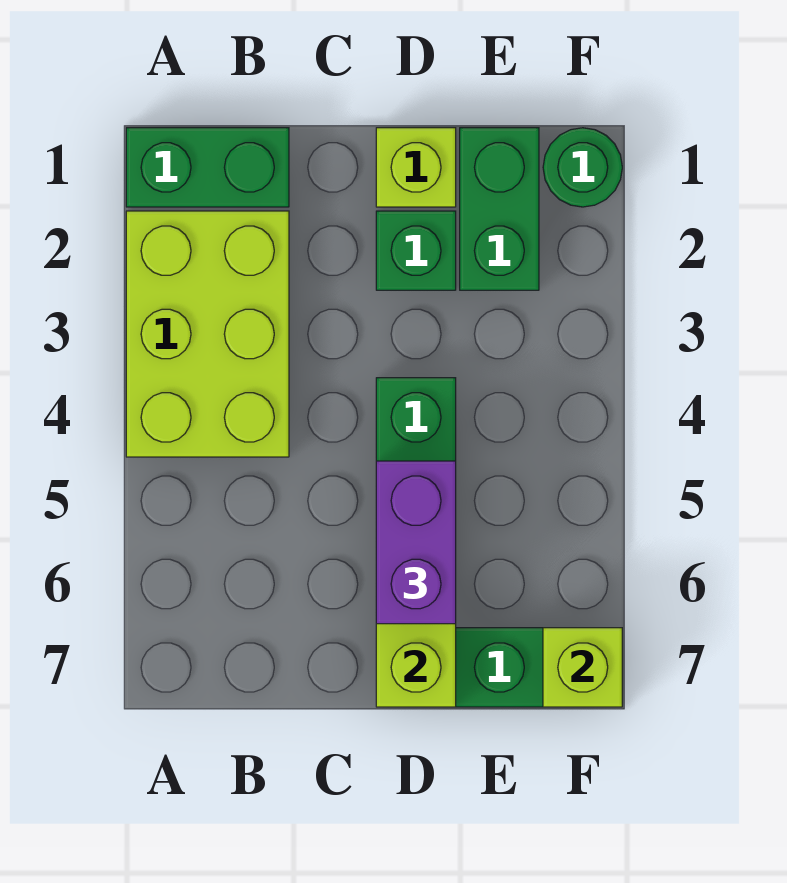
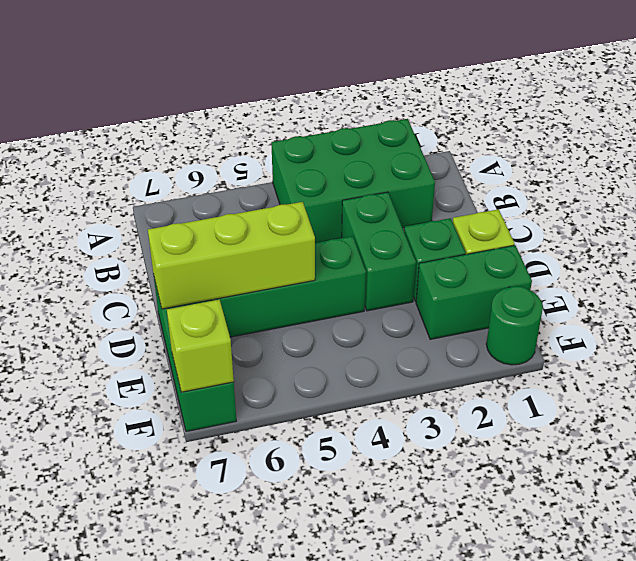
green 1x2 brick [126,128,289,207] -> green 1x2 brick moved to [342,192,416,311]
lime 2x3 brick [126,211,289,457] -> green 2x3 brick [271,119,435,243]
purple 1x2 brick [376,461,456,624] -> none

